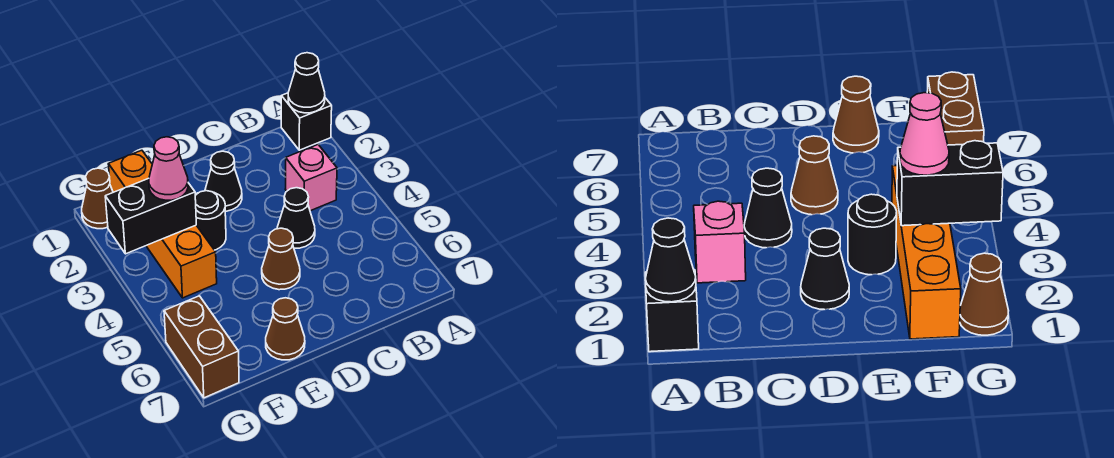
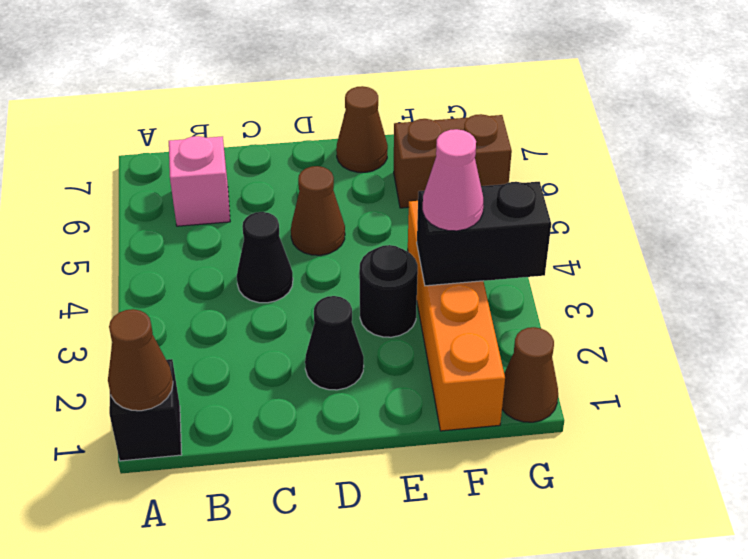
black 1x1 cone [288,53,325,113] -> brown 1x1 cone [108,309,173,411]
pink 1x1 brick [285,145,337,211] -> pink 1x1 brick moved to [169,136,230,226]
brown 1x2 brick [164,296,239,398] -> brown 1x2 brick turned to [394,114,512,208]

